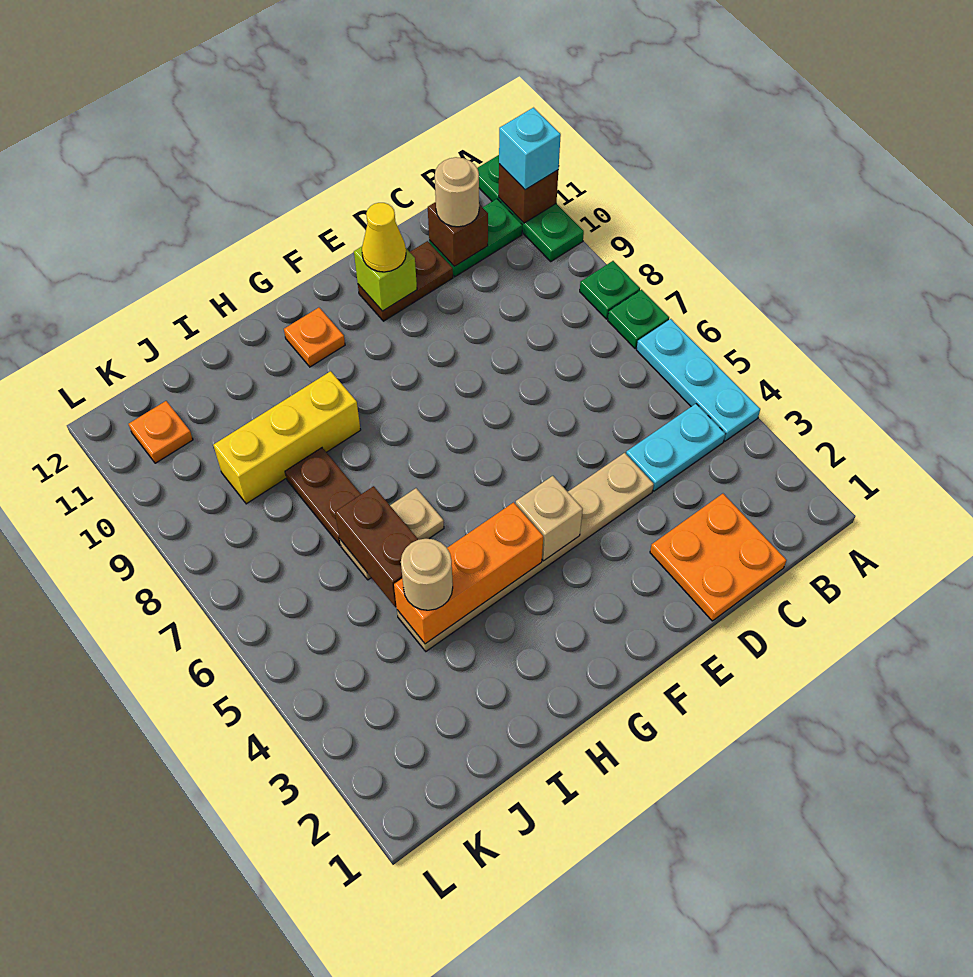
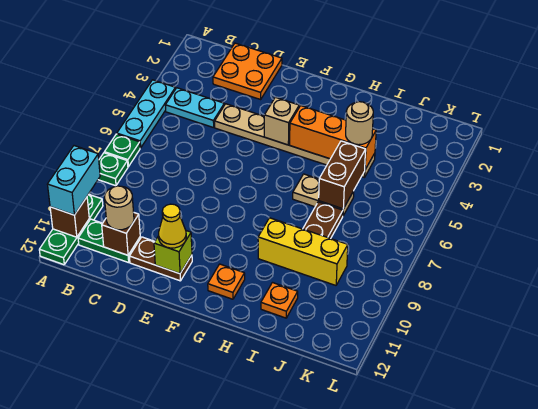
cyan 1x1 brick [499,108,561,190] -> cyan 1x2 brick [47,146,100,215]
orange 1x1 plate [129,401,193,463] -> orange 1x1 plate moved to [261,283,298,318]

